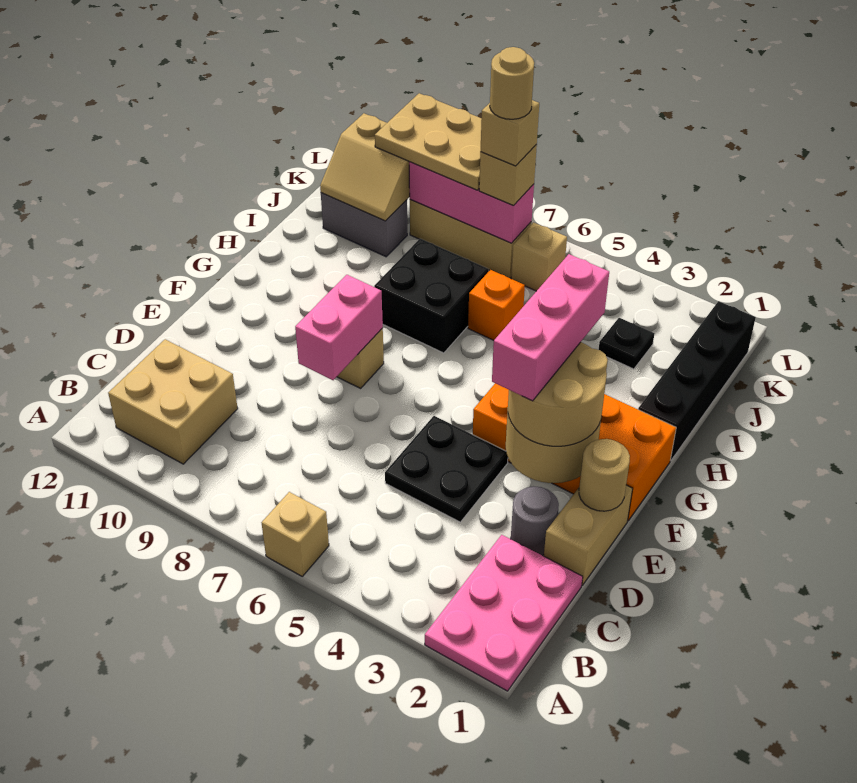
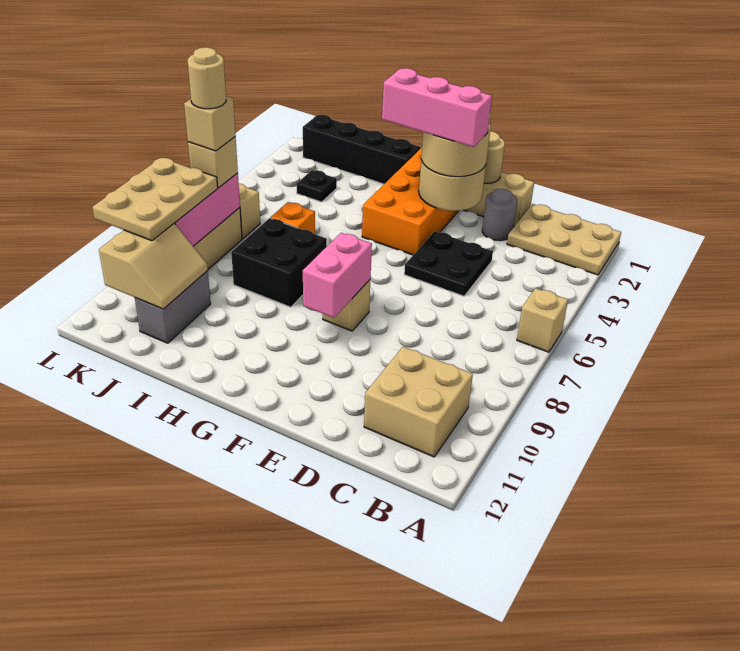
pink 2x3 plate [425,535,583,691] -> tan 2x3 plate [507,204,621,275]
pink 1x2 brick [295,275,383,380] -> pink 1x2 brick turned to [303,233,372,318]

